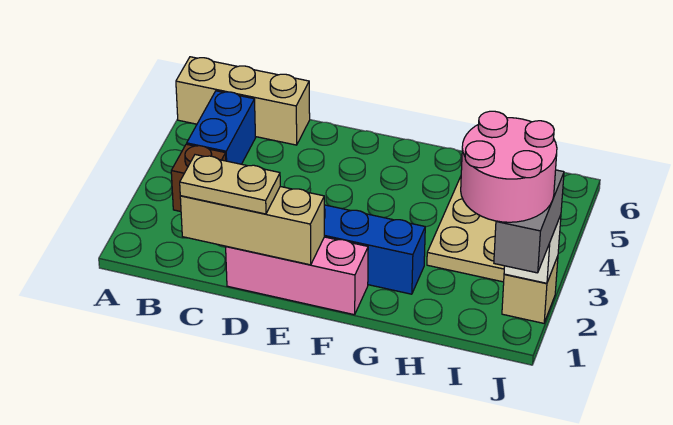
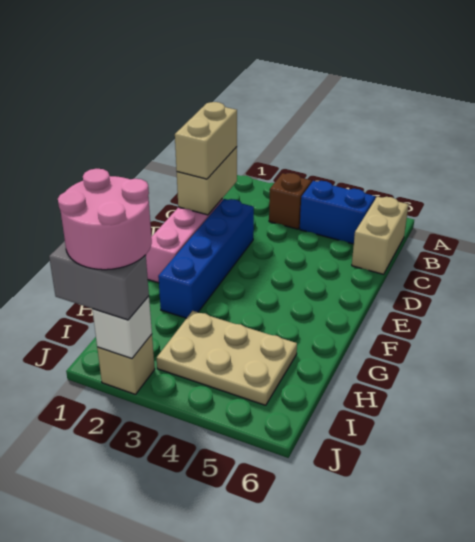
tan 1x3 brick [176,57,310,145] -> tan 1x2 brick [352,196,409,274]
tan 1x3 brick [180,187,324,265] -> tan 1x2 brick [177,147,237,215]
tan 1x2 plate [180,155,280,214] -> tan 1x2 brick [175,102,237,179]

